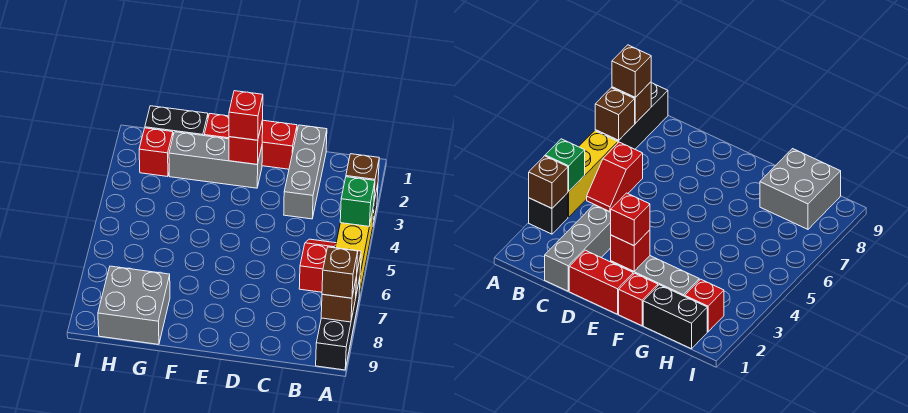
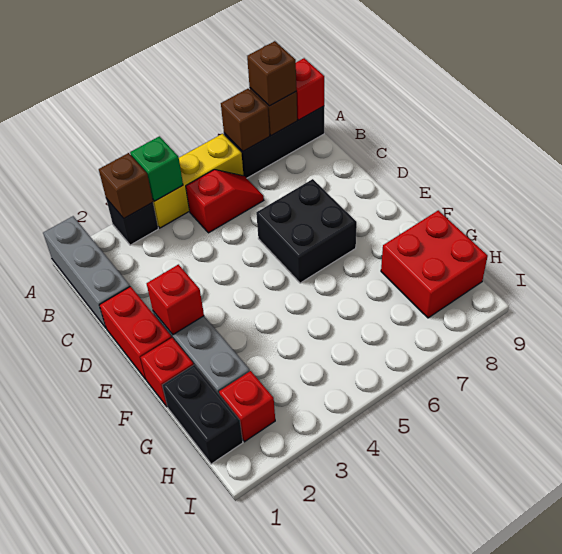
red 1x2 slope [299,239,336,292] -> red 1x2 slope turned to [186,170,264,233]
grey 1x3 brick [284,125,327,219] -> grey 1x3 brick turned to [43,216,130,328]
none -> black 2x2 brick [256,179,357,283]
red 1x1 brick [229,91,263,140] -> red 1x1 brick moved to [296,58,324,120]
grey 2x2 brick [98,266,170,344] -> red 2x2 brick [381,210,488,318]

